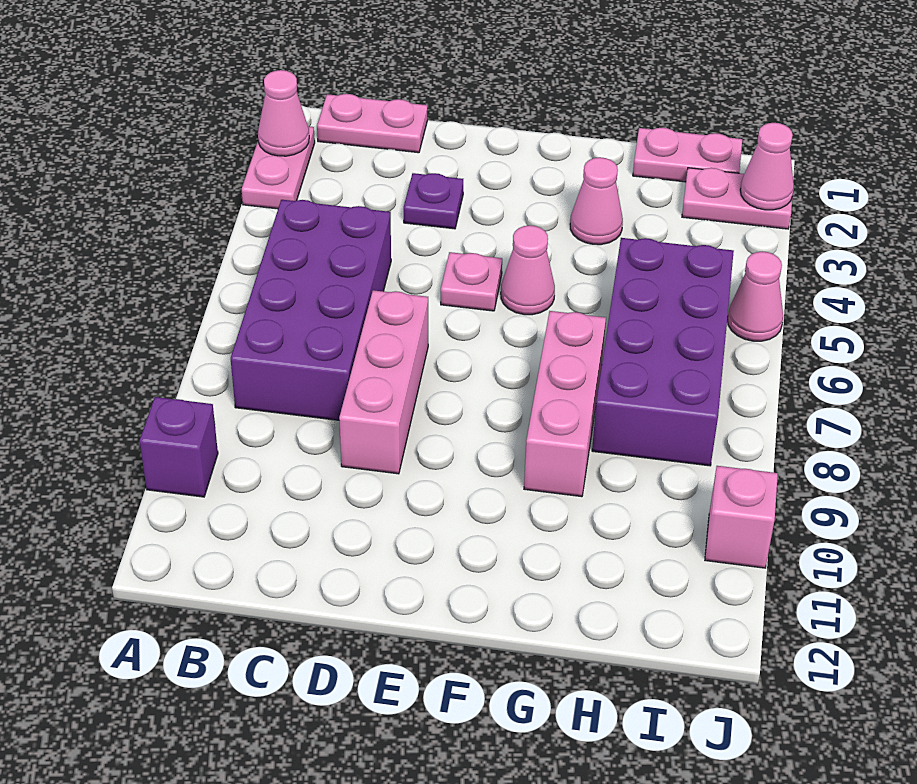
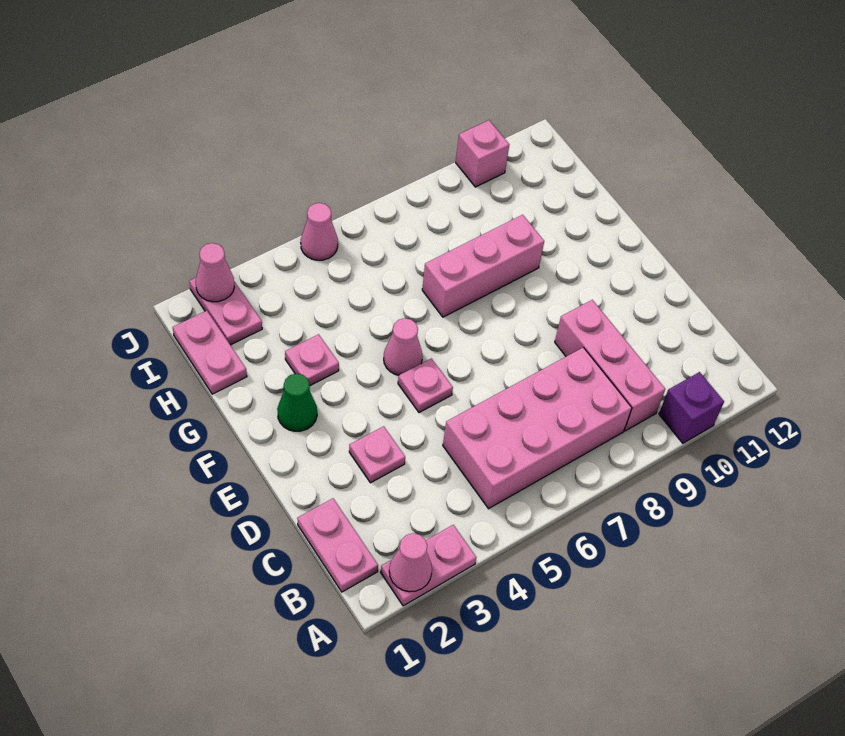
purple 2x4 brick [231,200,391,420] -> pink 2x4 brick [443,347,632,509]
purple 1x1 plate [404,173,463,229] -> pink 1x1 plate [349,426,405,483]
pink 1x3 brick [339,290,428,474] -> pink 1x3 brick turned to [555,300,665,431]
none -> green 1x1 cone [277,374,317,431]
pink 1x1 cone [570,157,623,245] -> pink 1x1 plate [285,334,339,386]
purple 2x4 brick [592,238,734,466] -> none

